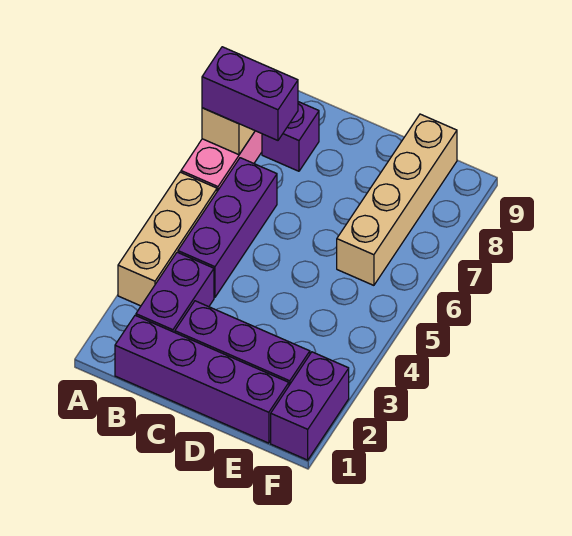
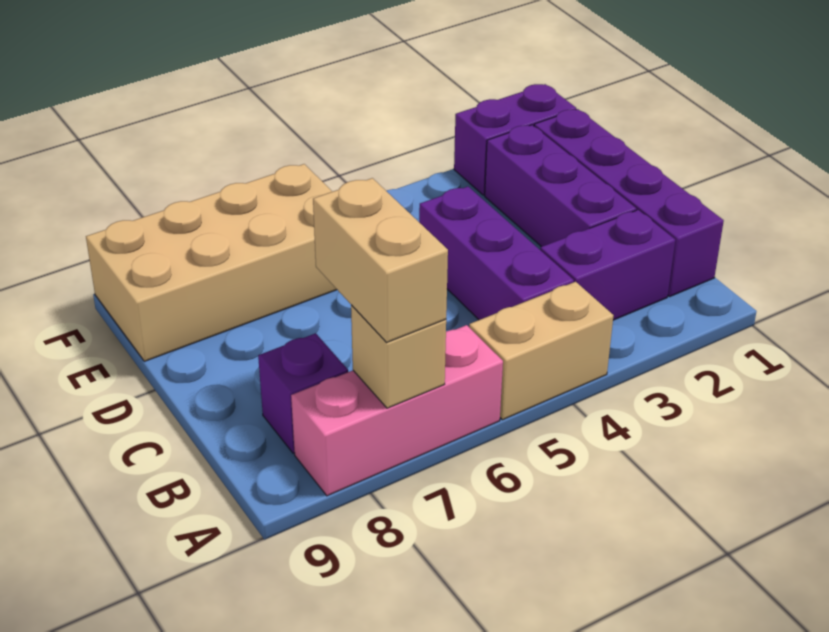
tan 1x3 brick [118,172,217,306] -> tan 1x2 brick [469,282,614,420]
purple 1x2 brick [202,47,298,140] -> tan 1x2 brick [313,178,448,342]
purple 1x3 brick [178,158,277,297] -> purple 1x3 brick turned to [419,187,574,320]
tan 1x4 brick [337,114,457,285] -> tan 2x4 brick [86,164,337,361]

